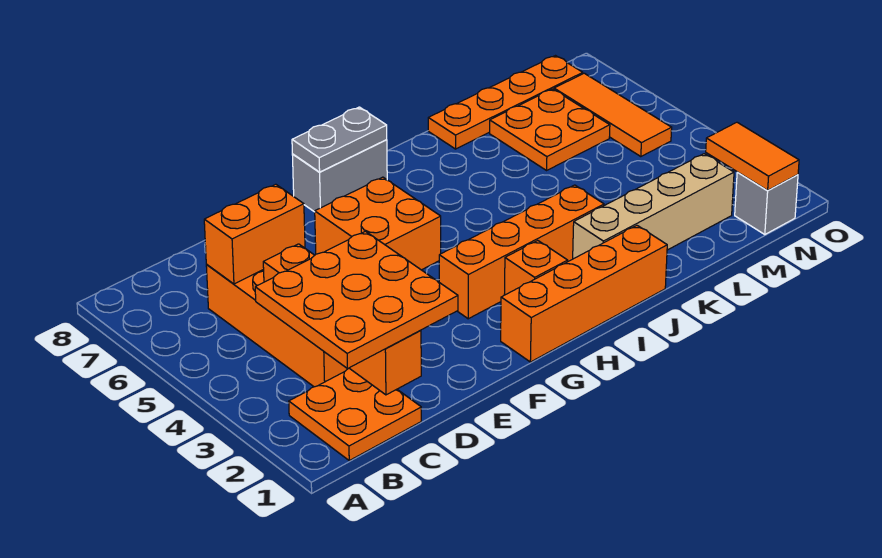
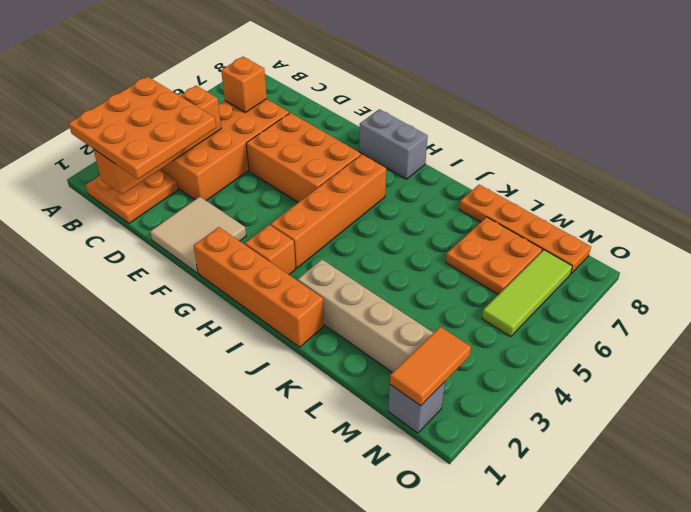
orange 1x2 brick [204,184,305,284] -> orange 1x1 brick [221,57,267,113]
none -> tan 2x2 tile [150,197,246,273]
orange 2x2 brick [315,177,441,270] -> orange 2x3 brick [246,113,361,202]
orange 1x4 brick [439,185,604,319] -> orange 1x4 brick turned to [271,154,386,268]
grey 1x2 plate [292,107,387,172] -> none
orange 1x3 tile [554,73,672,157] -> lime 1x3 tile [482,250,572,337]

